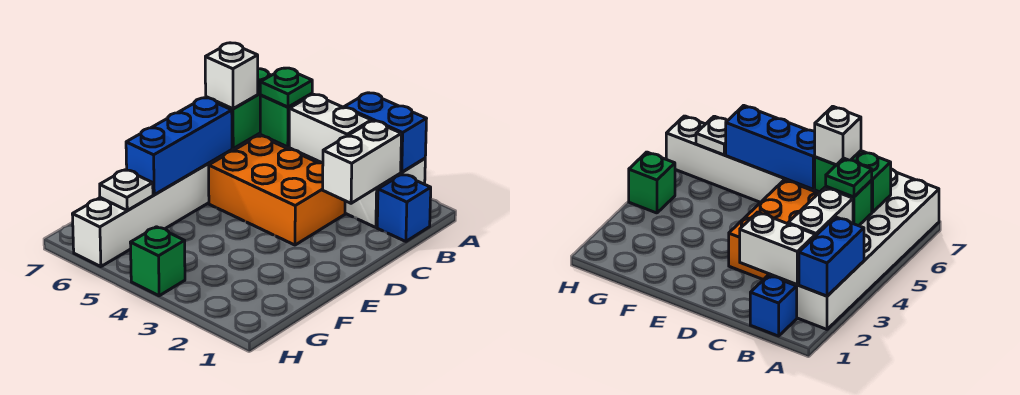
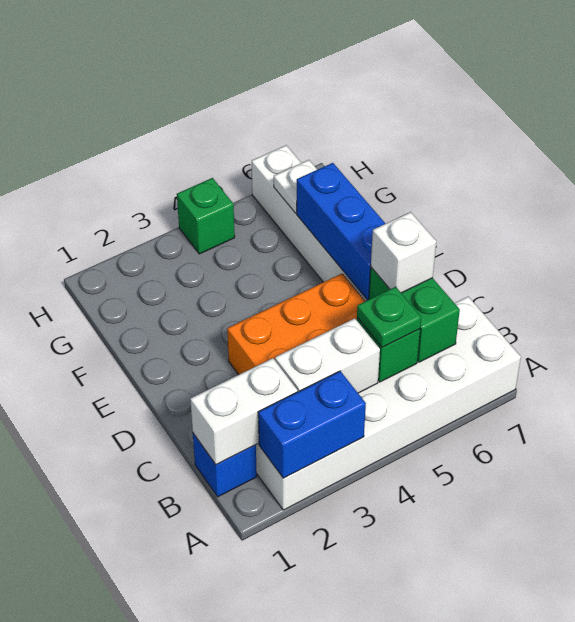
white 1x2 brick [323,121,401,203] -> white 1x2 brick turned to [190,358,297,465]

